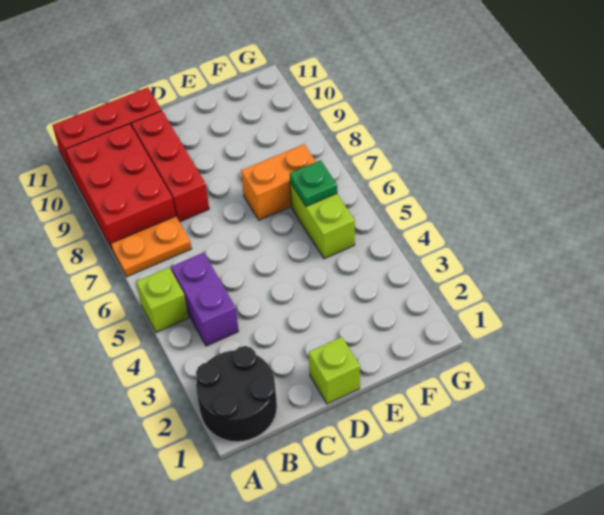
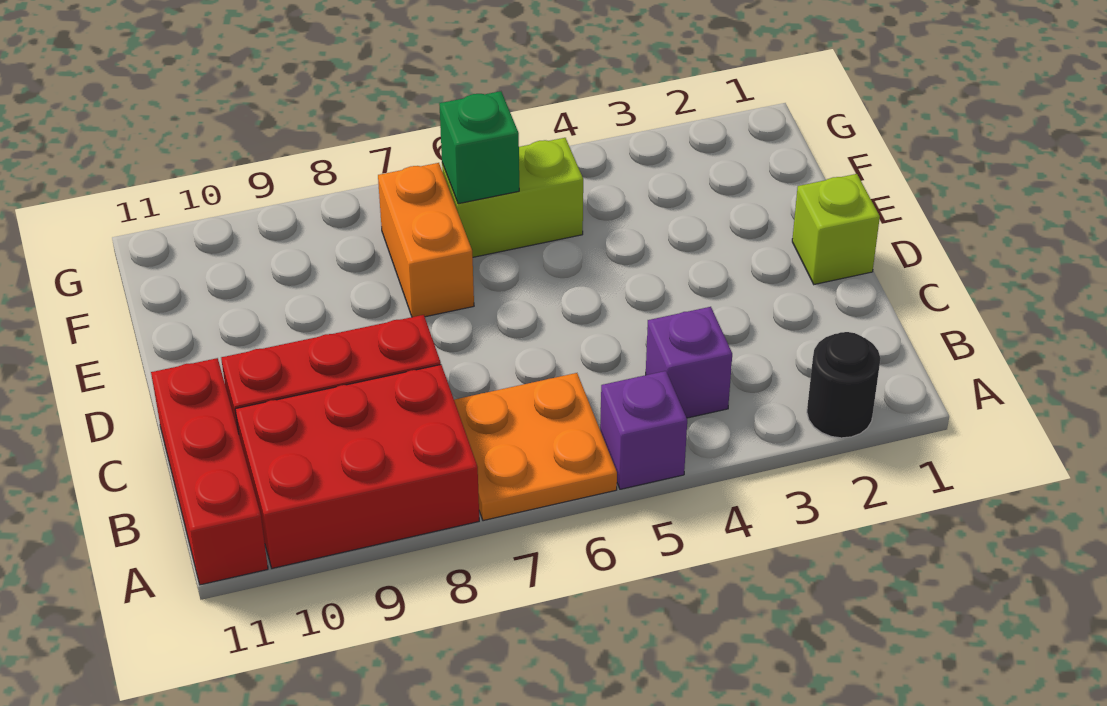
black 2x2 round brick [196,346,277,442] -> black 1x1 round brick [807,332,881,438]
lime 1x1 brick [136,268,188,333] -> purple 1x1 brick [600,371,687,489]
orange 1x2 plate [111,216,192,277] -> orange 2x2 plate [454,373,617,521]
purple 1x2 brick [171,253,239,346] -> purple 1x1 brick [646,307,732,418]
green 1x1 plate [290,160,337,206] -> green 1x1 brick [439,91,519,204]

